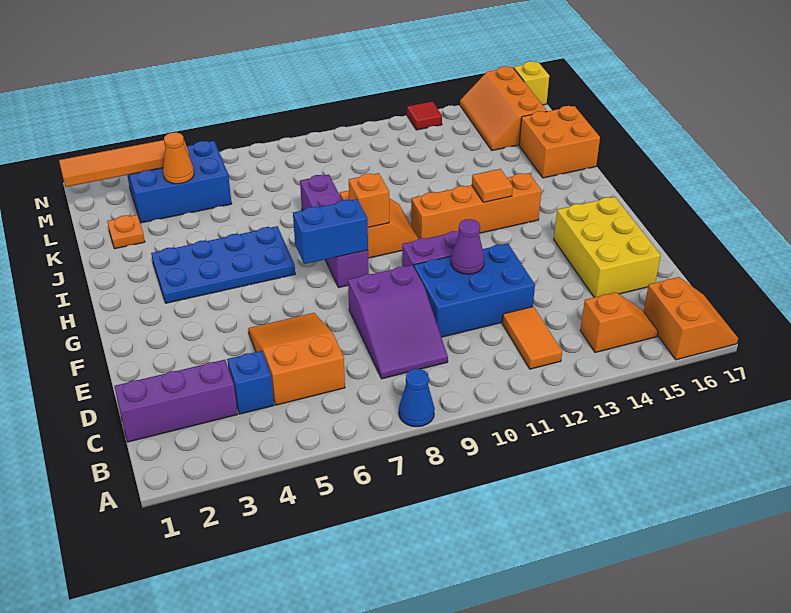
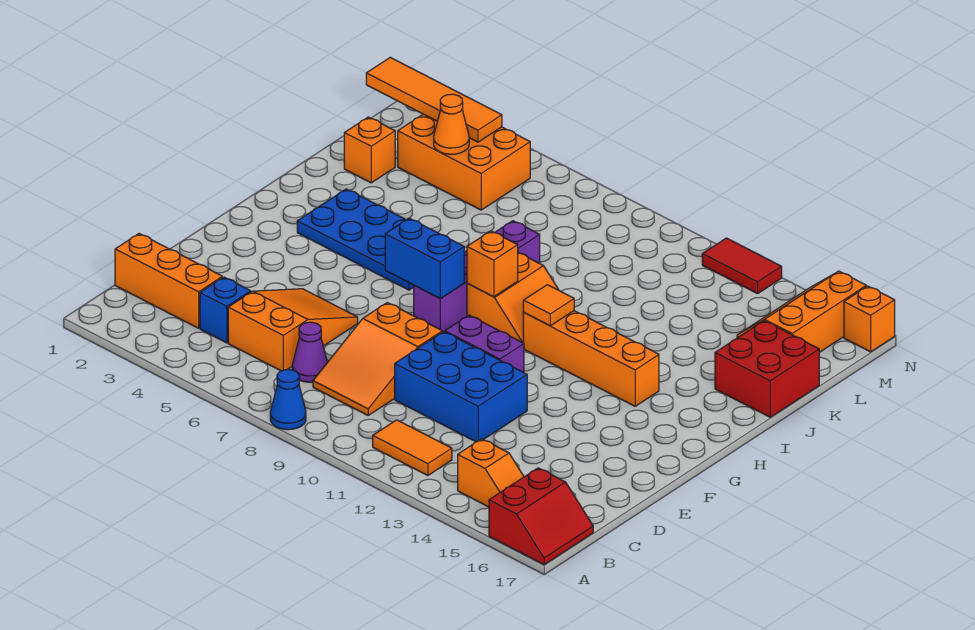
orange 2x2 slope [644,277,738,360] -> red 2x2 slope [489,468,593,564]
orange 1x2 tile [502,307,562,369] -> orange 1x2 tile turned to [373,420,452,476]
purple 1x3 brick [114,360,238,442] -> orange 1x3 brick [115,234,222,328]
purple 2x3 slope [348,265,448,379] -> orange 2x3 slope [313,303,442,415]
yellow 2x3 brick [554,197,661,298] -> none
purple 1x1 cone [451,219,484,274] -> purple 1x1 cone moved to [292,322,327,382]
orange 1x1 tile [472,169,513,202] -> orange 1x1 tile moved to [523,285,574,326]
orange 2x2 brick [519,106,600,178] -> red 2x2 brick [715,321,819,417]
orange 1x1 plate [107,215,145,249] -> orange 1x1 brick [344,117,395,183]
blue 2x3 brick [127,141,232,223] -> orange 2x3 brick [398,114,530,210]
red 1x1 tile [407,101,442,130] -> red 1x2 tile [702,238,782,294]
yellow 1x1 brick [514,61,549,105] -> orange 1x1 brick [844,286,895,352]

